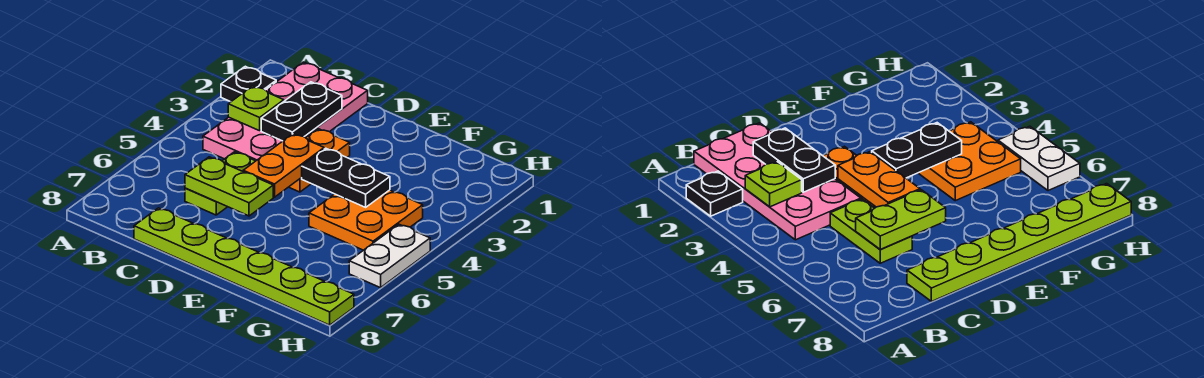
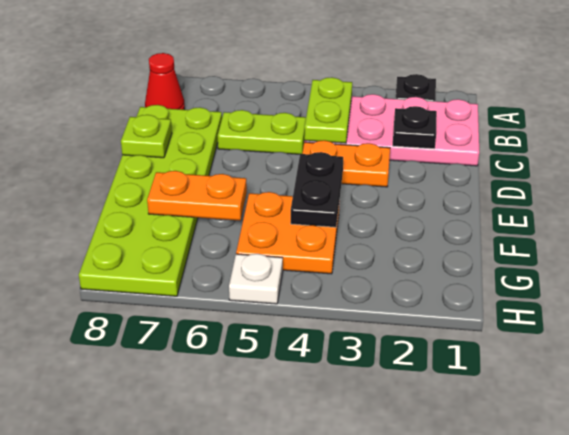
lime 1x1 plate [228,86,284,131] -> lime 1x1 plate moved to [121,115,172,158]
none -> red 1x1 cone [145,53,185,110]
black 1x2 plate [261,82,342,141] -> black 1x1 plate [393,106,437,149]
lime 1x2 plate [185,157,273,216] -> lime 1x2 plate moved to [304,77,352,143]
lime 1x6 plate [134,208,354,325] -> lime 2x6 plate [79,105,222,296]
orange 1x2 plate [243,134,324,197] -> orange 1x2 plate moved to [147,171,247,221]
white 1x2 plate [349,224,430,288] -> white 1x1 plate [229,254,283,304]

